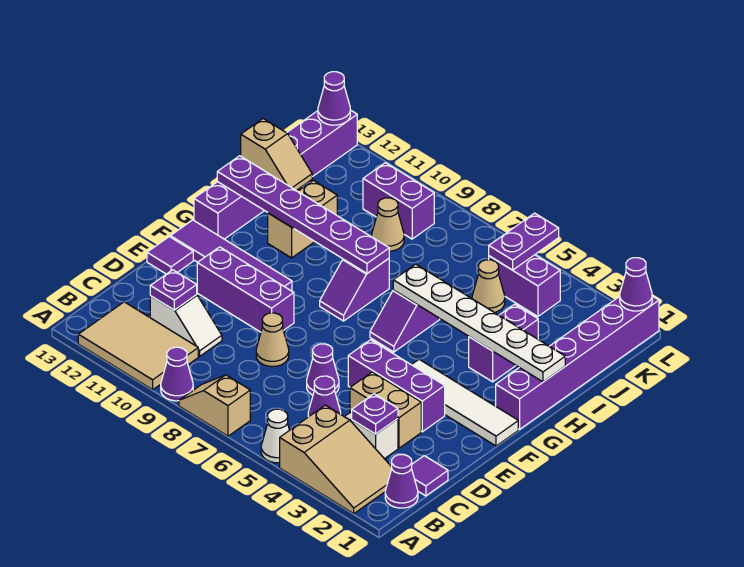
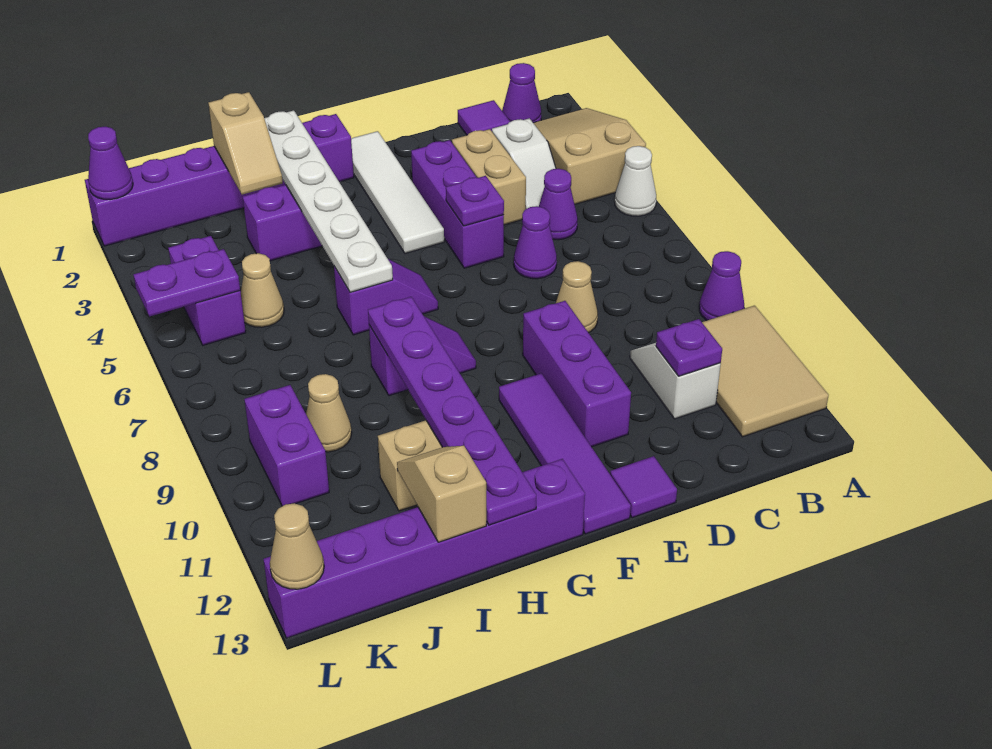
tan 1x2 slope [179,375,250,436] -> tan 1x2 slope moved to [208,92,283,194]
purple 1x1 plate [352,394,398,434] -> purple 1x1 plate moved to [446,176,504,226]
purple 1x1 cone [318,72,350,125] -> tan 1x1 cone [270,503,324,589]

